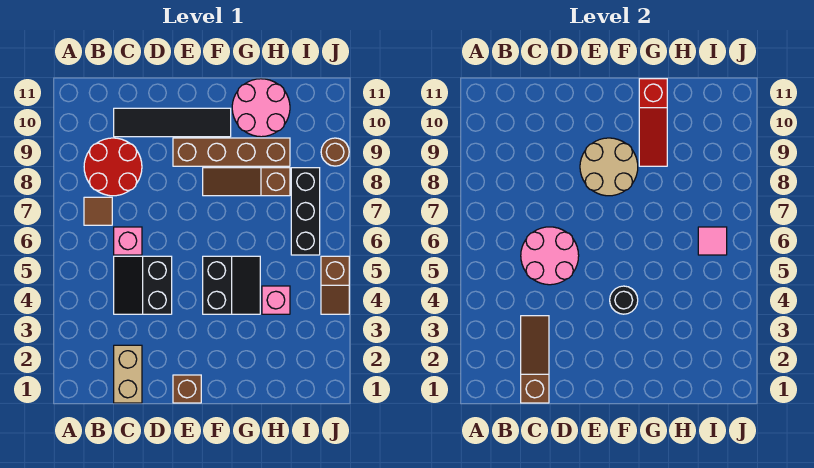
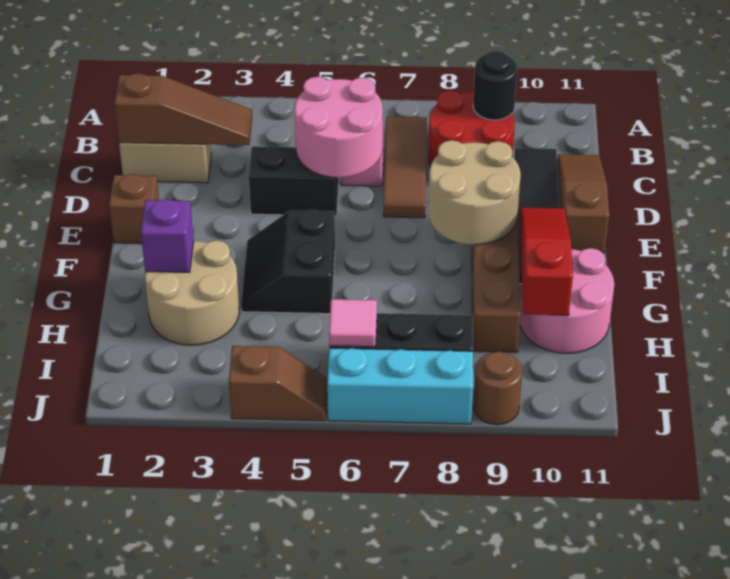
brown 1x1 tile [84,197,112,225] -> brown 1x3 tile [383,117,427,218]
black 2x2 slope [203,256,260,314] -> black 2x2 slope turned to [241,210,335,314]
black 1x1 round brick [610,286,638,314] -> black 1x1 round brick moved to [473,51,517,120]
brown 1x3 slope [203,168,290,196] -> brown 1x3 slope moved to [557,154,609,253]
none -> tan 2x2 round brick [145,240,239,345]
none -> purple 1x1 brick [141,199,194,272]
red 1x3 slope [639,79,667,166] -> red 1x3 slope turned to [520,207,573,315]
pink 1x1 brick [262,286,290,314] -> none
brown 1x2 slope [321,256,349,314] -> brown 1x2 slope turned to [229,346,328,421]
none -> cyan 1x3 brick [327,348,473,424]

